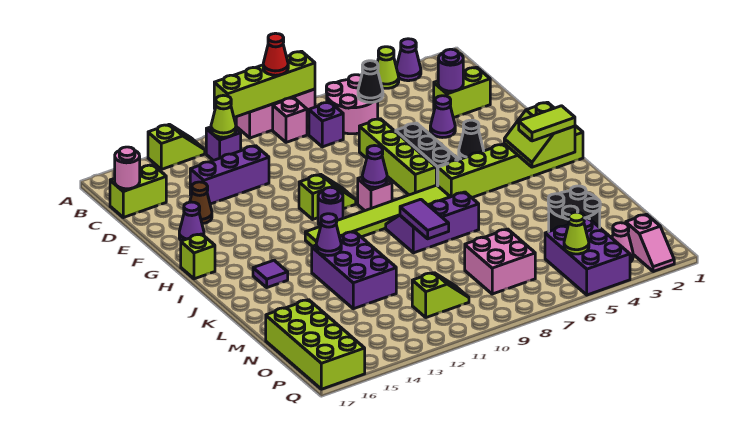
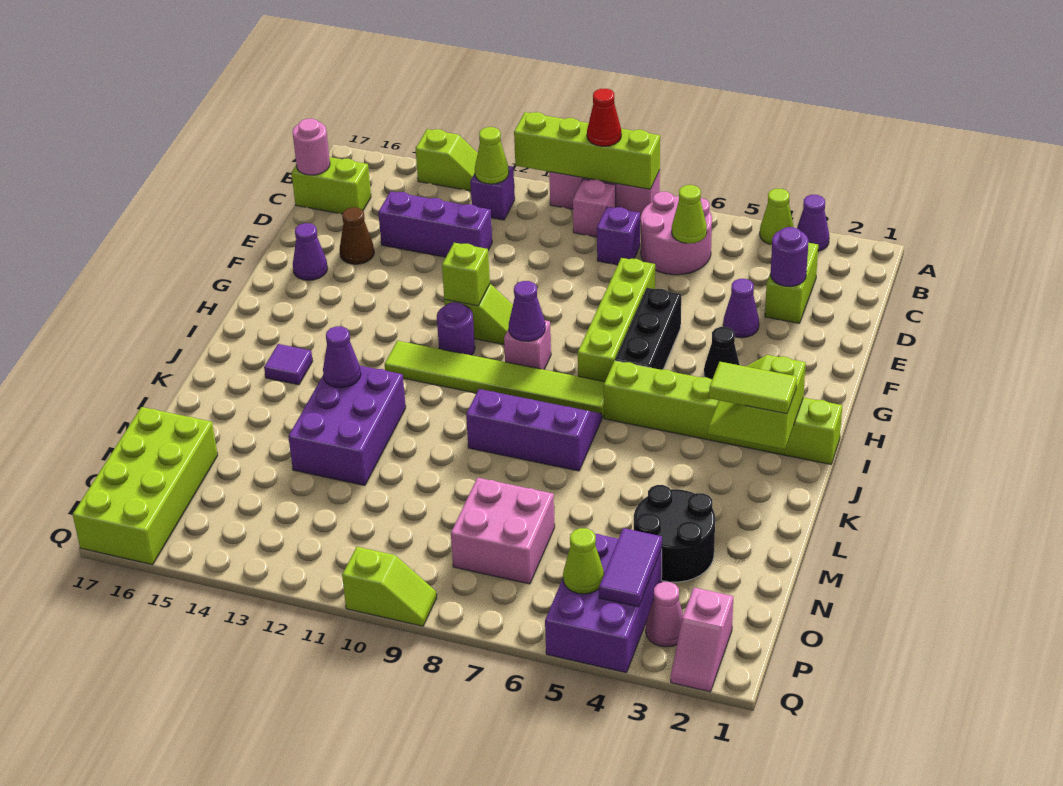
black 1x1 cone [358,61,383,102] -> lime 1x1 cone [672,185,707,244]
lime 1x2 brick [434,67,490,118] -> lime 1x2 brick turned to [765,243,818,323]
lime 1x1 brick [181,234,215,279] -> lime 1x1 brick moved to [442,243,490,306]
purple 1x2 tile [400,199,449,239] -> purple 1x2 tile moved to [599,528,662,607]
lime 1x2 slope [412,273,469,318] -> lime 1x2 slope moved to [342,547,437,626]

